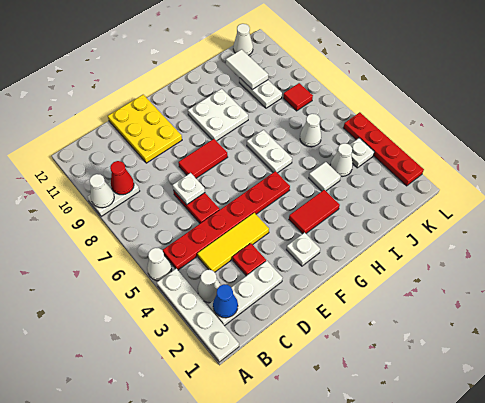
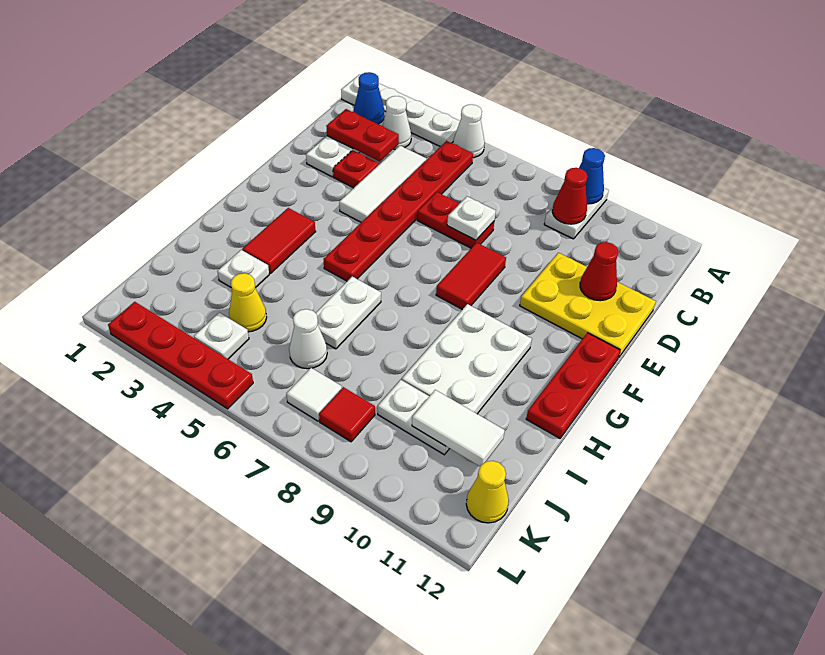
white 1x1 cone [89,174,114,208] -> blue 1x1 cone [579,148,605,204]
none -> red 1x2 plate [326,109,399,162]
yellow 1x3 tile [197,213,269,272] -> white 1x3 tile [339,146,426,222]
none -> red 1x1 cone [580,242,619,301]
white 1x1 plate [286,232,320,266] -> white 1x1 plate moved to [217,250,269,288]
none -> red 1x3 plate [526,333,620,438]
white 2x2 plate [188,89,248,141] -> white 2x3 plate [402,304,532,414]
white 1x2 plate [247,130,292,173] -> white 1x2 plate turned to [316,277,381,349]
white 1x1 tile [309,162,341,191] -> white 1x1 tile moved to [286,368,342,421]
white 1x1 cone [330,143,353,176] -> yellow 1x1 cone [229,273,267,332]
white 1x1 cone [233,24,253,55] -> yellow 1x1 cone [466,461,509,523]

